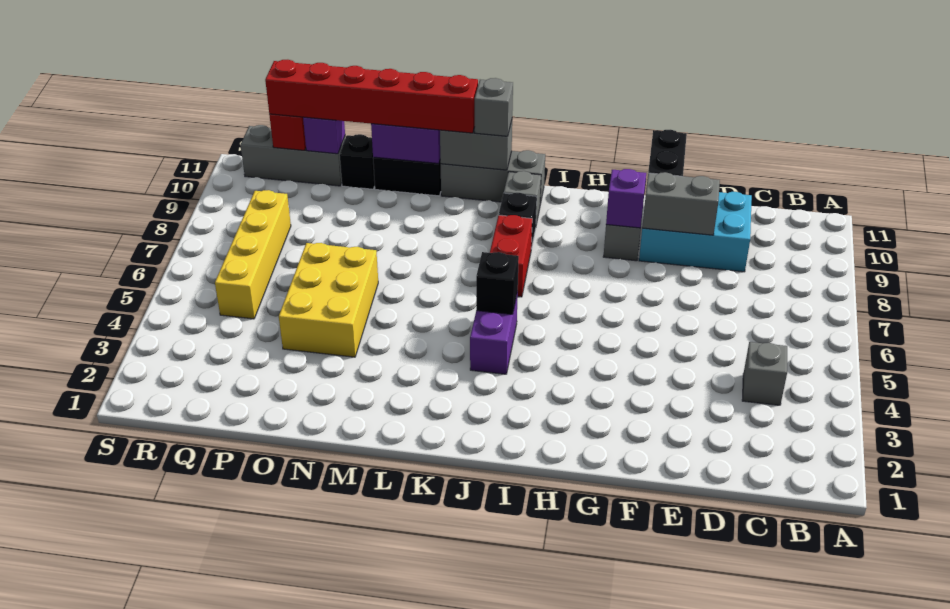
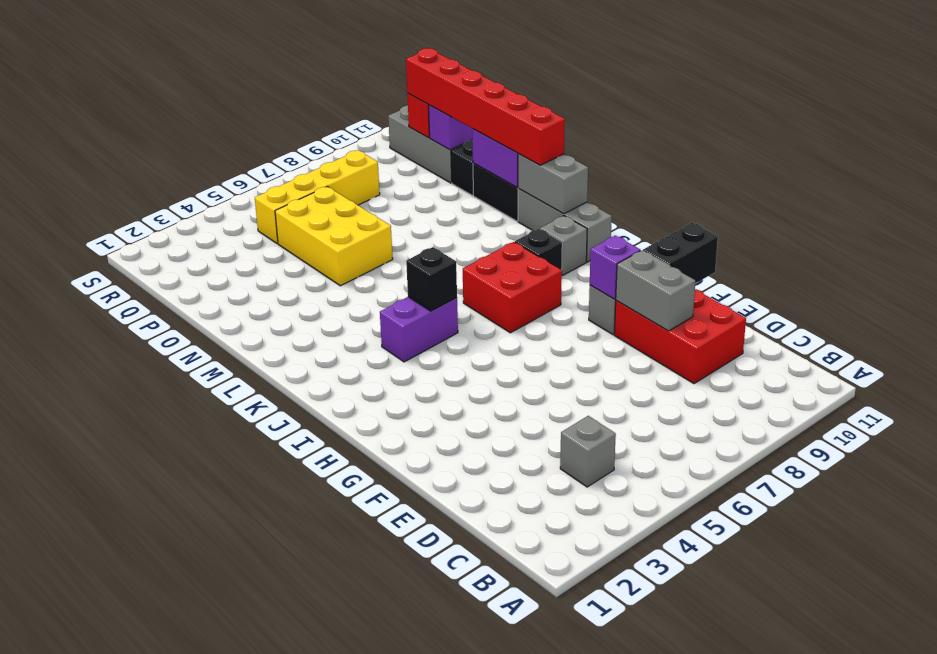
cyan 2x3 brick [639,192,752,272] -> red 2x3 brick [614,289,746,384]
red 1x2 brick [490,215,532,297] -> red 2x2 brick [463,242,562,333]
grey 1x1 brick [475,78,513,136] -> none
yellow 2x3 brick [279,243,378,357] -> yellow 2x3 brick turned to [275,186,393,286]

